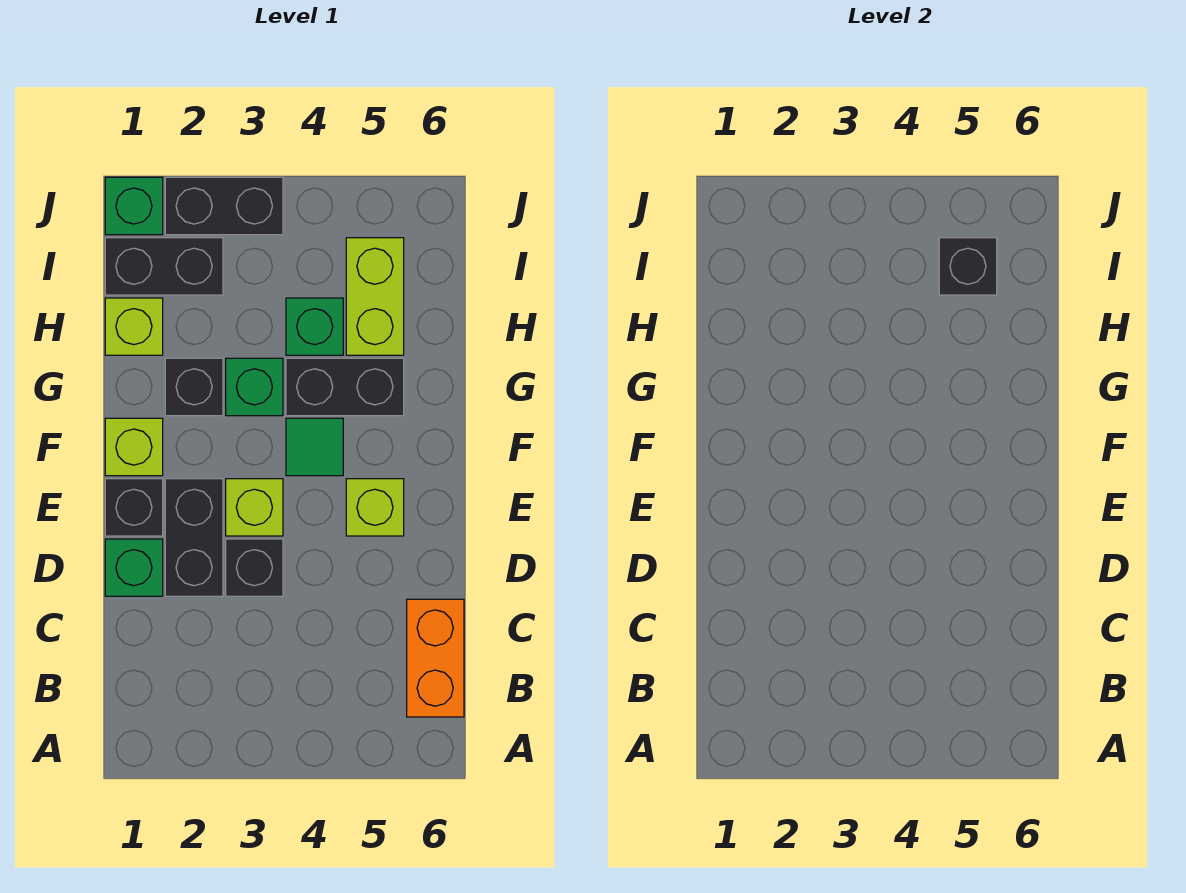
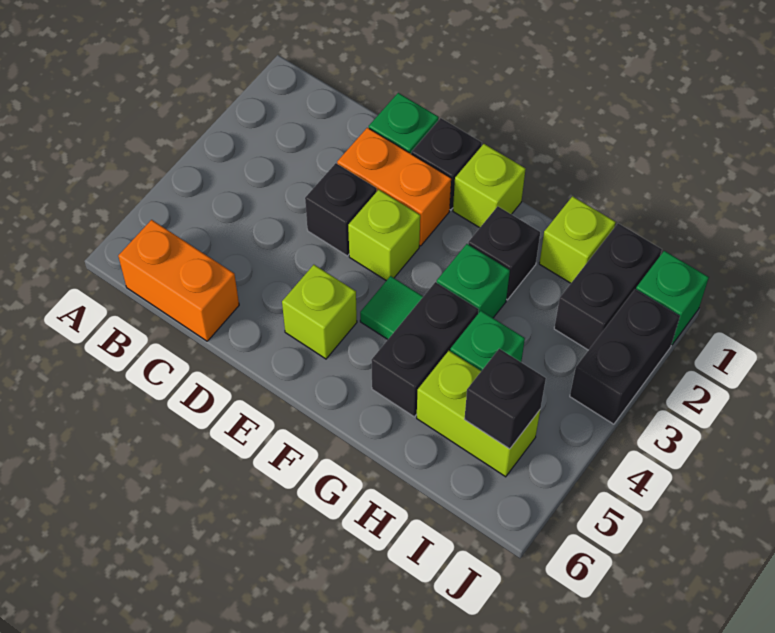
black 1x2 brick [165,479,223,596] -> orange 1x2 brick [337,128,451,246]

